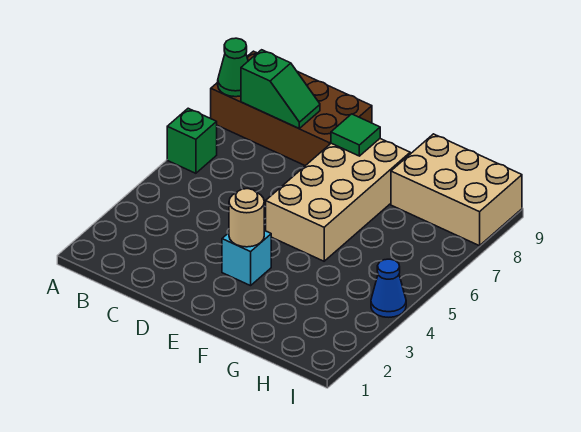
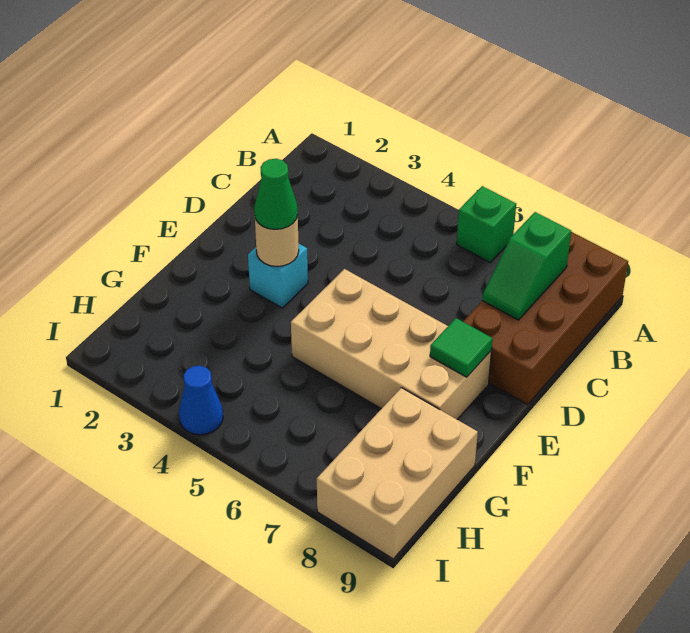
green 1x1 cone [218,38,248,97] -> green 1x1 cone moved to [254,159,298,229]

